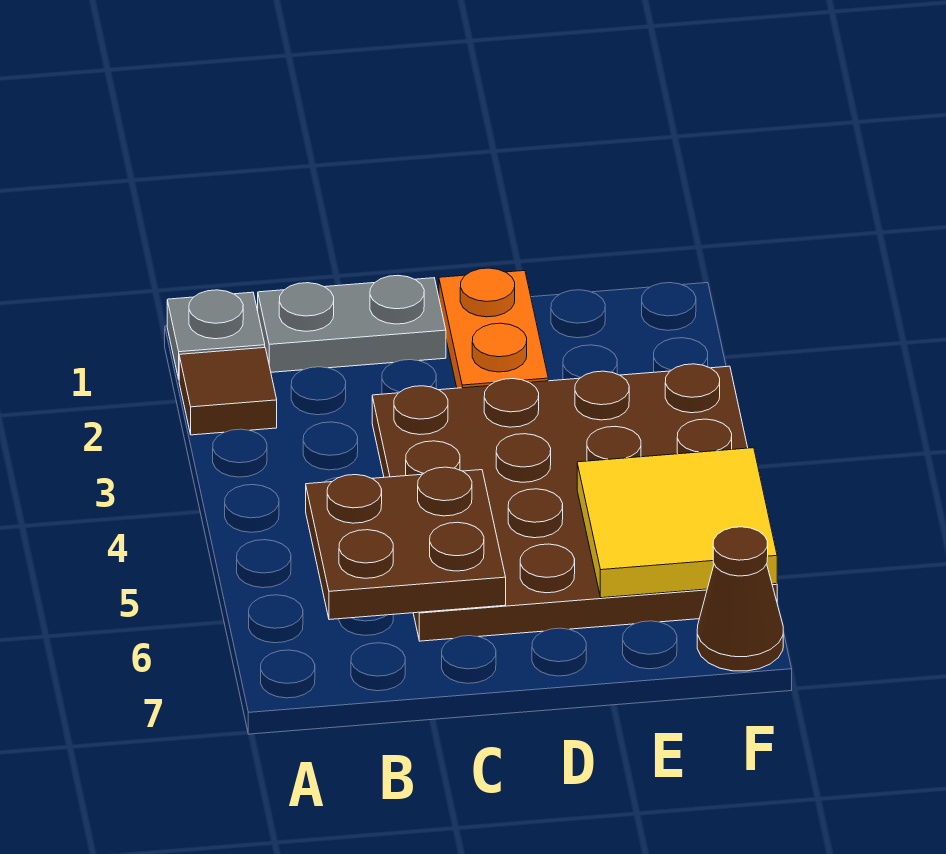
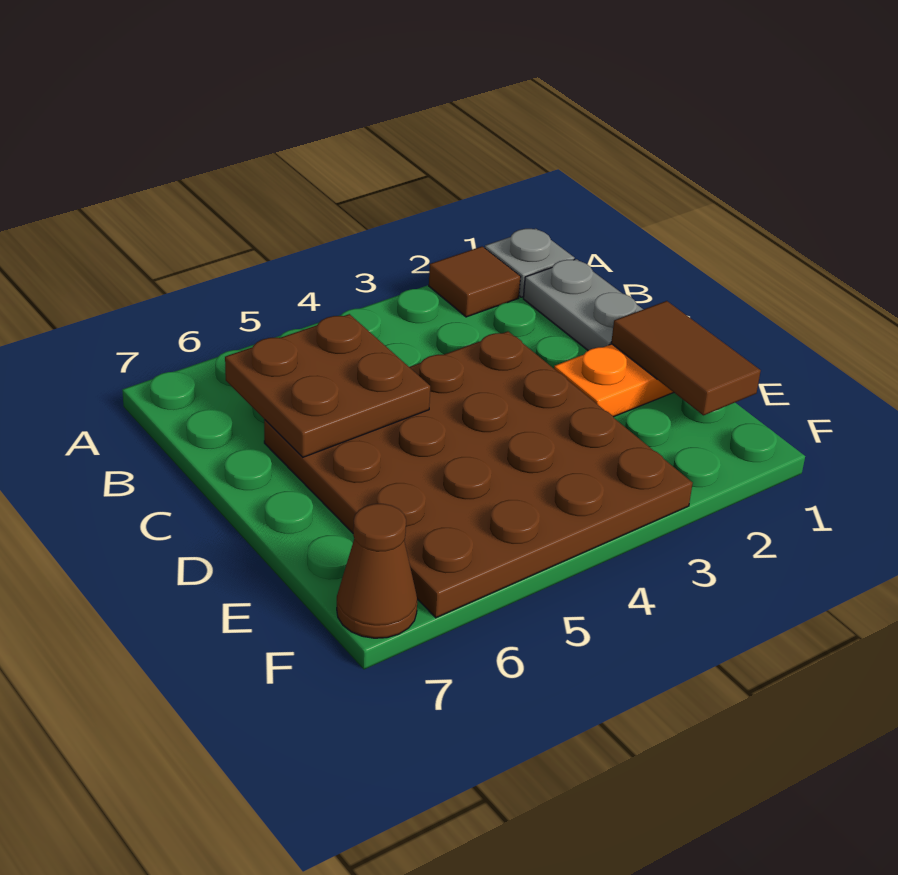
none -> brown 1x2 tile [611,301,761,415]
yellow 2x2 tile [577,448,777,598] -> none

